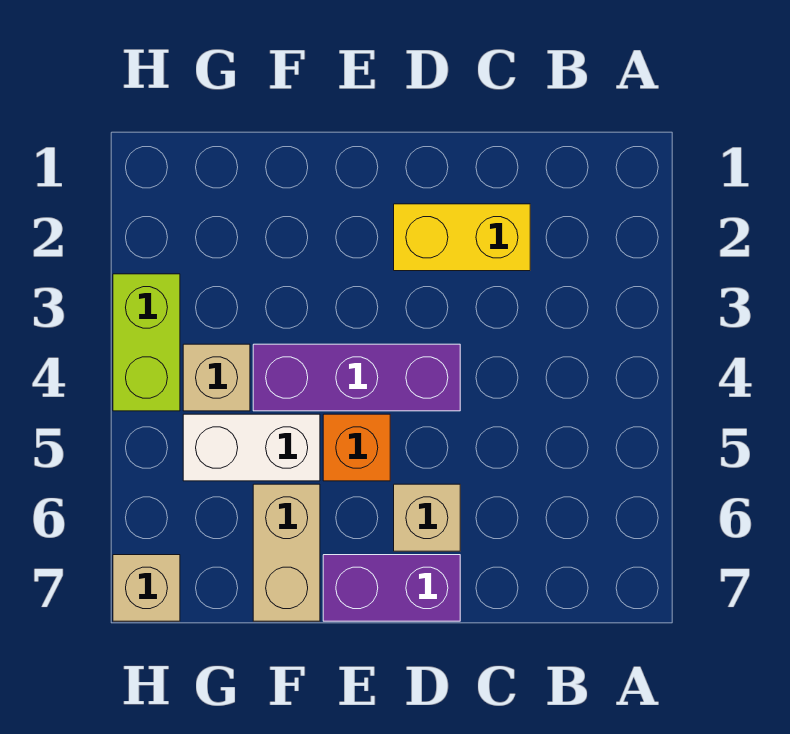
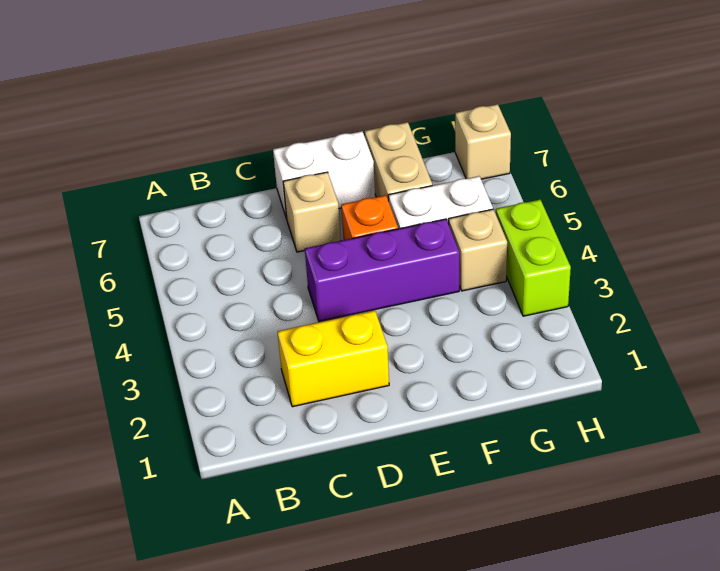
purple 1x2 brick [323,555,460,621] -> white 1x2 brick [273,131,375,219]

